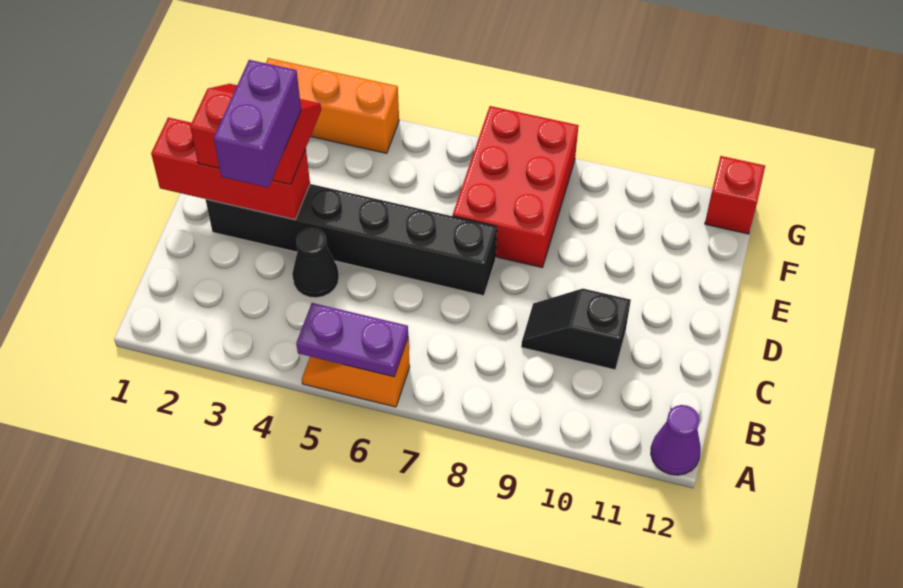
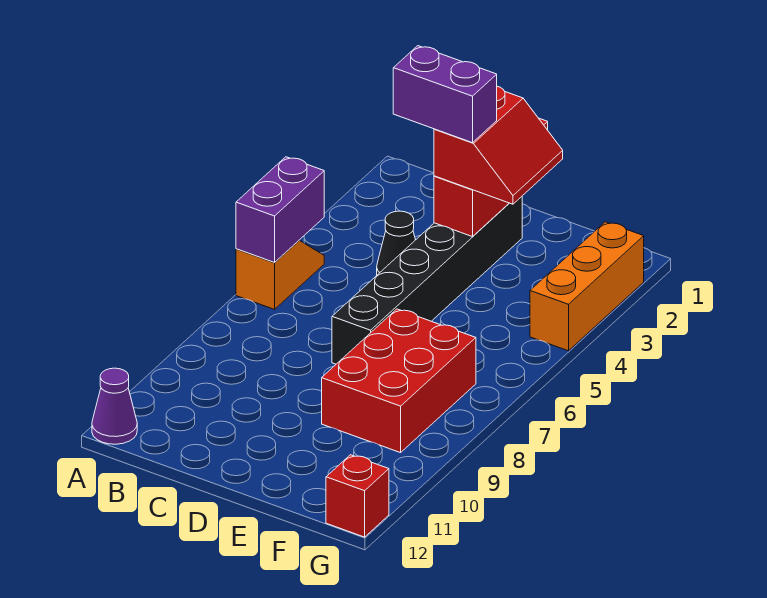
purple 1x2 plate [296,303,408,377] -> purple 1x2 brick [236,157,324,262]
black 1x2 slope [521,289,631,370] -> none
red 2x3 brick [453,106,579,268] -> red 2x3 brick turned to [322,309,476,453]

